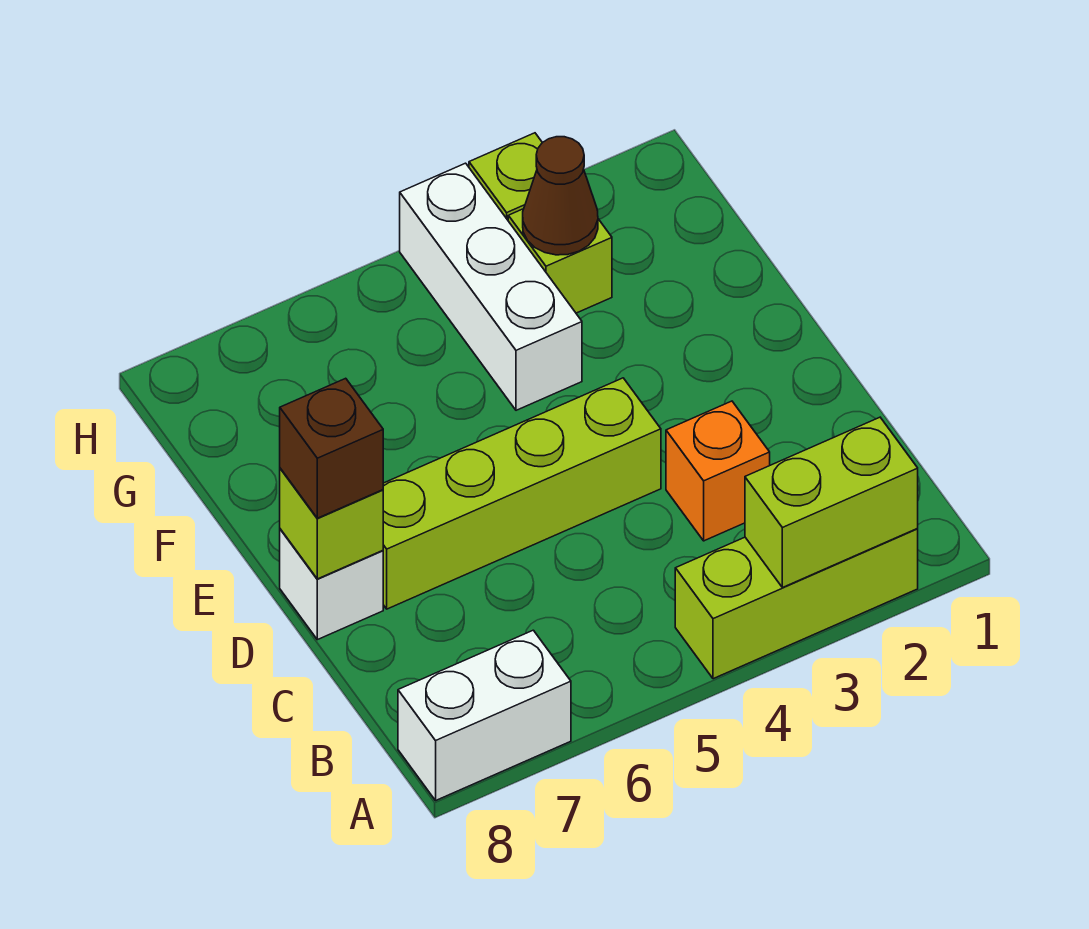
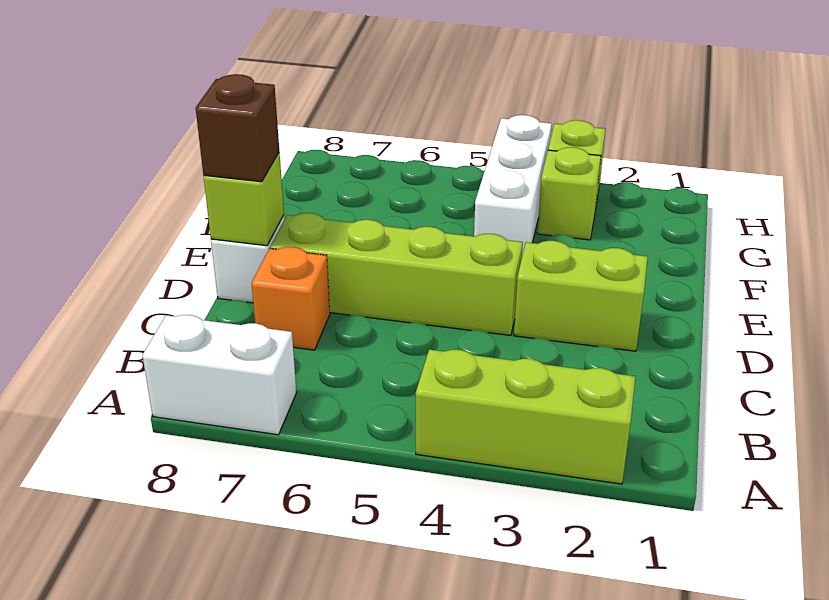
lime 1x2 brick [745,417,918,588] -> lime 1x2 brick moved to [514,241,648,351]
orange 1x1 brick [666,401,770,541] -> orange 1x1 brick moved to [252,247,330,350]
brown 1x1 cone [523,137,598,255] -> none

